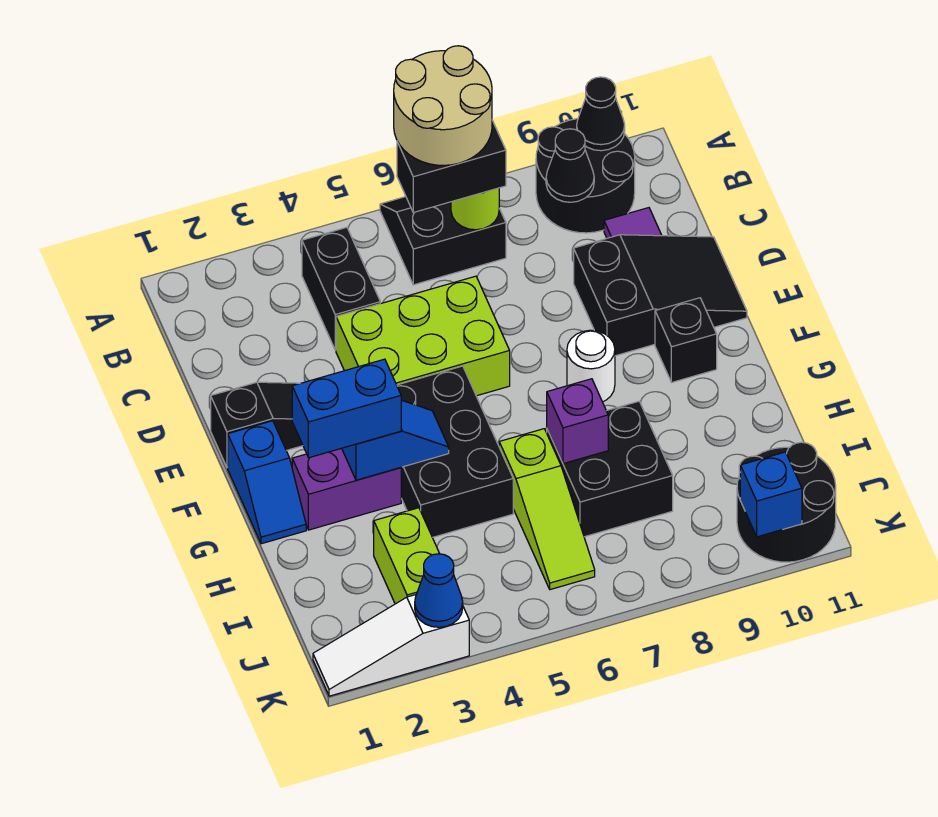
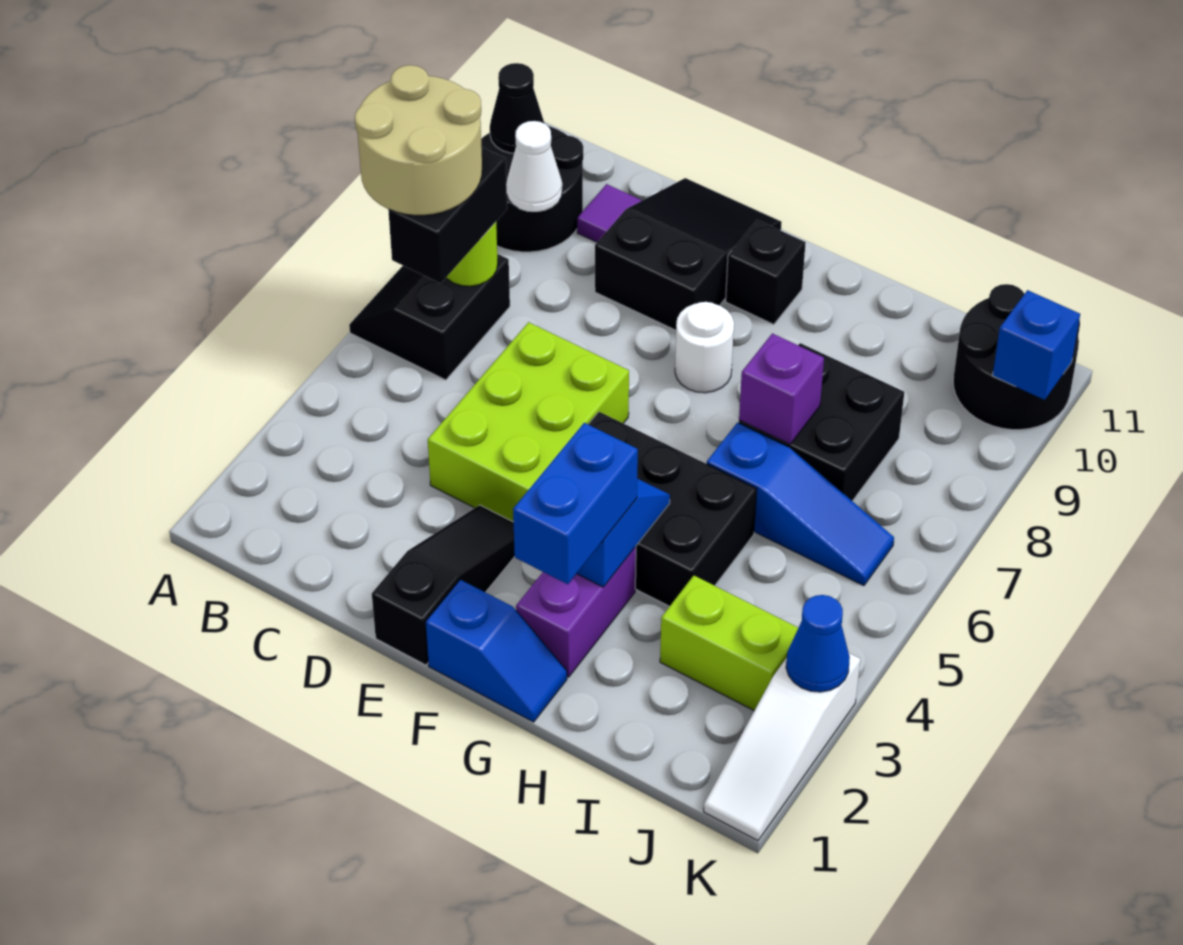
black 1x2 brick [302,227,380,350] -> none
black 1x1 cone [546,129,594,202] -> white 1x1 cone [506,121,562,212]
lime 1x3 slope [499,429,595,590] -> blue 1x3 slope [707,423,894,586]

